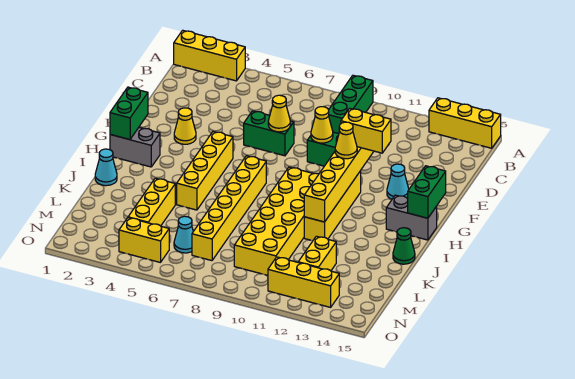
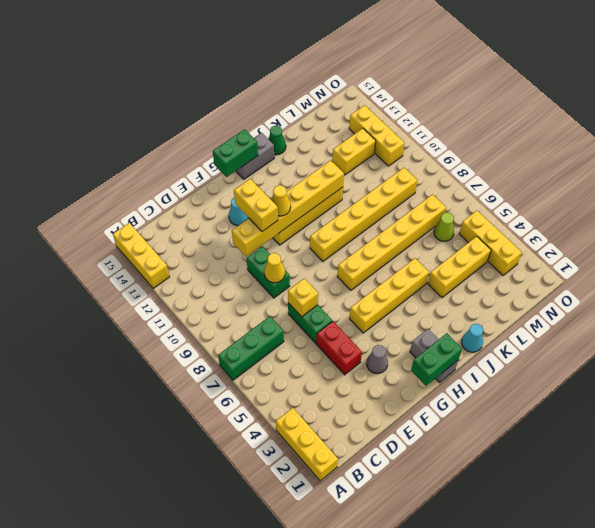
green 1x3 brick [329,75,373,134] -> green 1x3 brick moved to [218,316,284,380]
none -> red 1x2 brick [316,321,362,375]
yellow 1x1 cone [268,95,290,132] -> yellow 1x1 brick [288,278,318,317]
yellow 1x1 cone [174,108,196,144] -> grey 1x1 cone [367,345,388,374]
yellow 2x6 brick [234,167,319,275] -> yellow 1x6 brick [310,168,418,261]
grey 1x2 brick [386,195,437,240] -> grey 1x2 brick turned to [236,133,274,179]
cyan 1x1 cone [174,216,193,253] -> lime 1x1 cone [434,213,454,241]
yellow 1x2 brick [119,218,169,263] -> yellow 1x3 brick [459,211,522,275]

